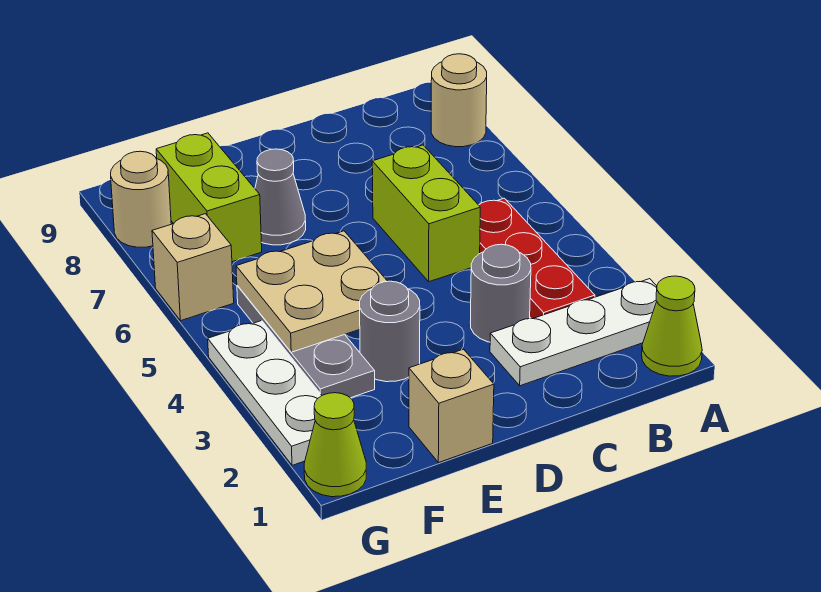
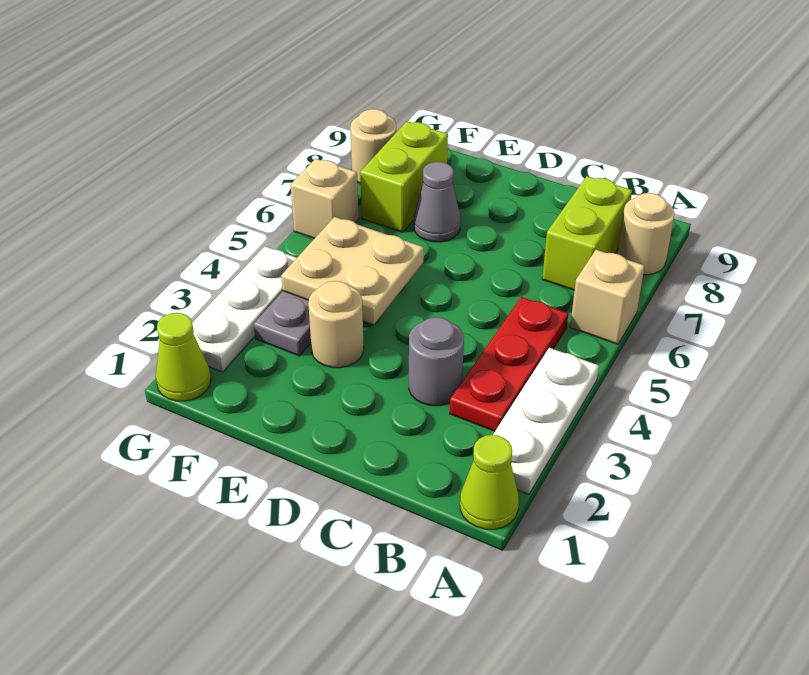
white 1x3 plate [490,279,657,386] -> white 1x3 plate turned to [493,348,599,495]
lime 1x2 brick [372,145,480,282] -> lime 1x2 brick moved to [542,176,632,290]
tan 1x1 brick [409,349,494,463] -> tan 1x1 brick moved to [570,250,644,344]
grey 1x1 round brick [360,281,420,382] -> tan 1x1 round brick [308,281,364,368]

